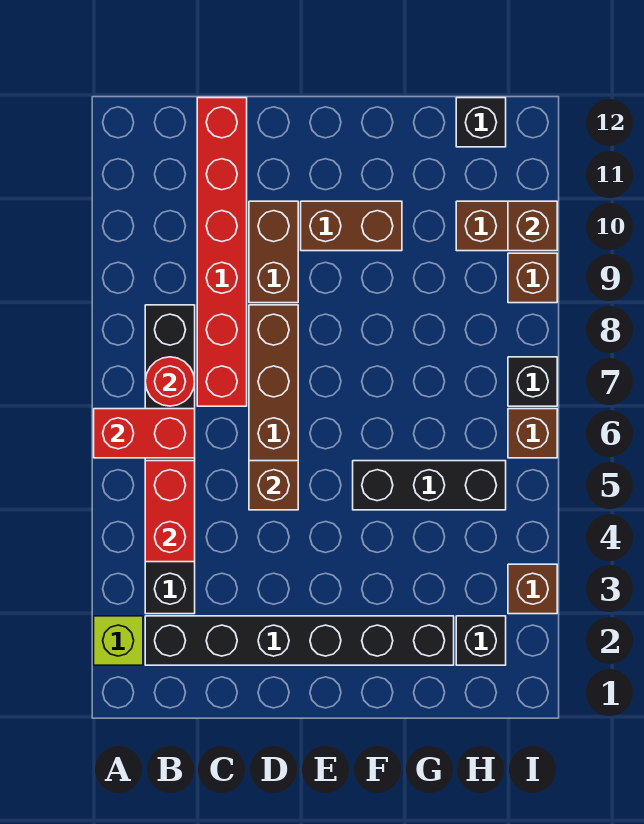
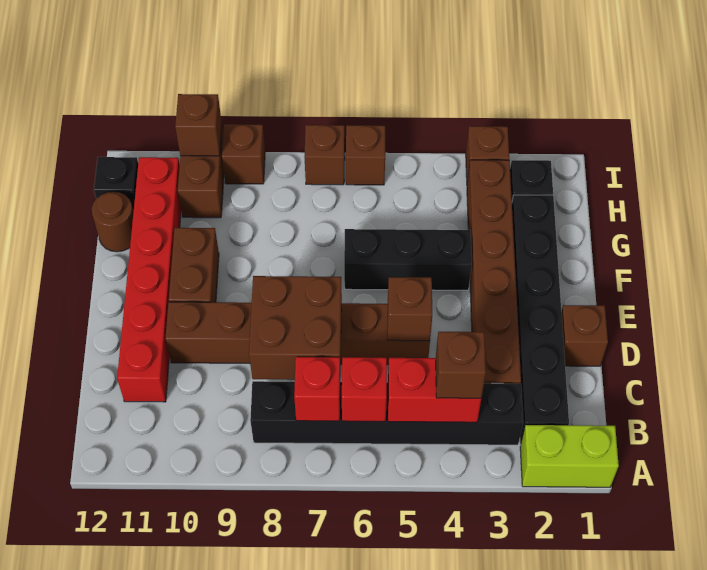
lime 1x1 brick [94,616,143,665] -> lime 1x2 brick [520,425,619,487]
red 1x2 brick [94,409,195,458] -> red 1x1 brick [342,357,387,421]
none -> brown 1x1 brick [436,332,486,398]
red 1x1 round brick [145,357,195,406] -> red 1x1 brick [294,357,340,421]
none -> brown 1x6 brick [467,160,521,384]
red 1x6 brick [197,98,247,406] -> red 1x6 brick turned to [117,157,181,402]
none -> brown 2x2 brick [249,276,342,380]
none -> brown 1x1 brick [561,305,608,366]
black 1x3 brick [353,461,506,510] -> black 1x3 brick turned to [344,229,472,290]
none -> brown 1x1 round brick [92,192,133,252]
black 1x1 brick [508,357,557,406] -> brown 1x1 brick [304,125,345,185]

